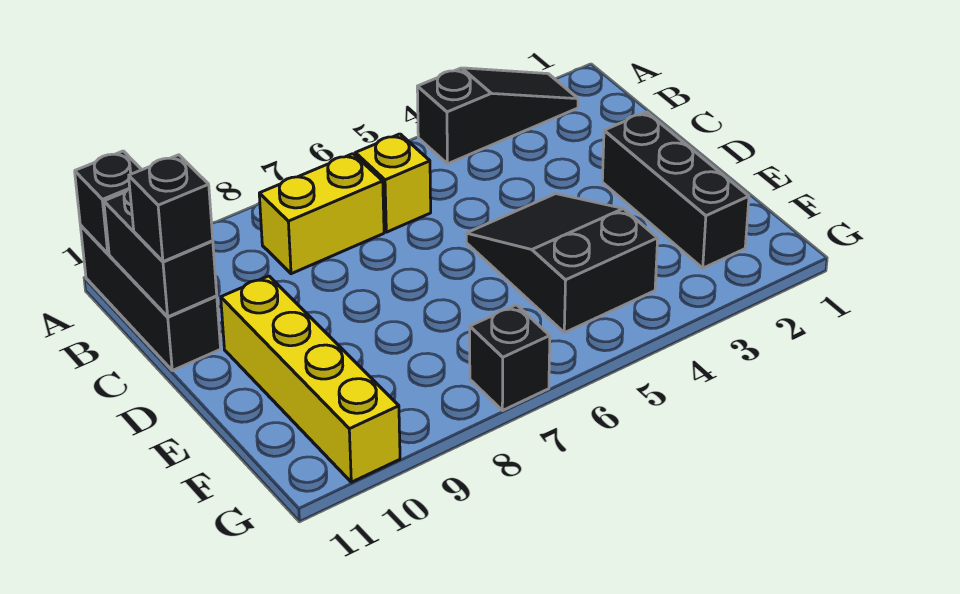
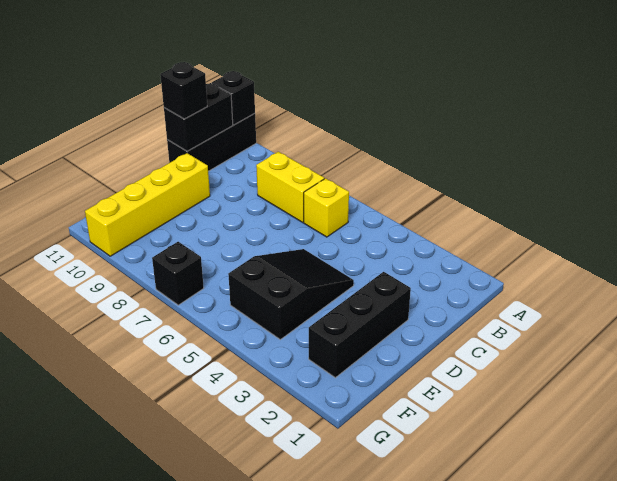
black 1x3 slope [417,68,578,164] -> none

